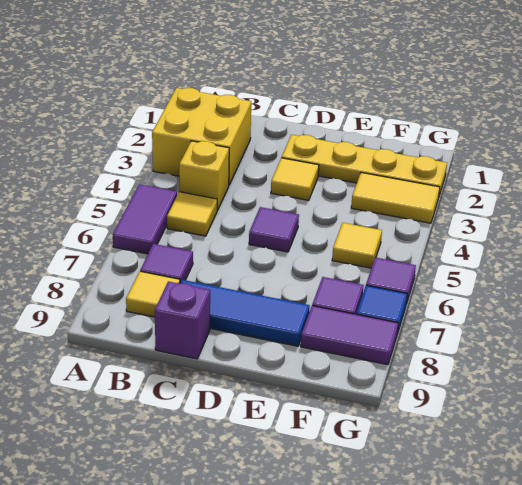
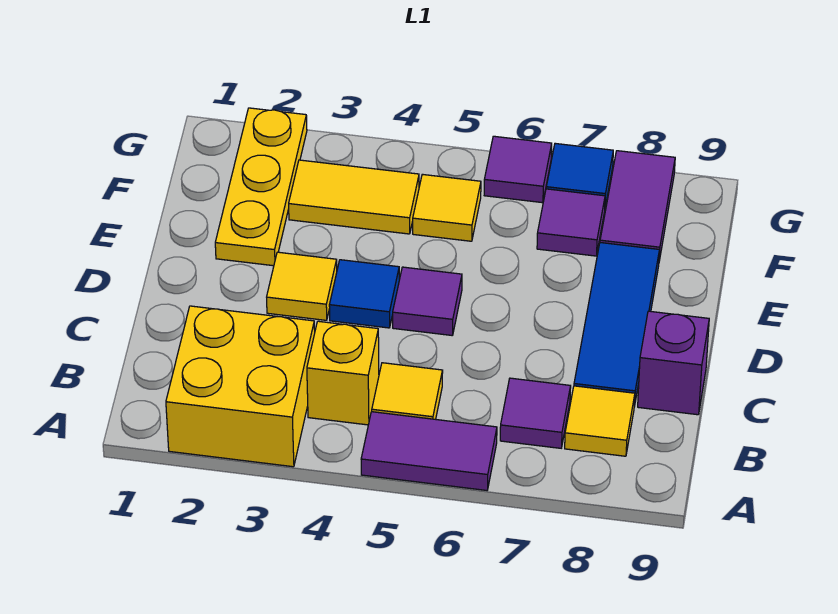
yellow 1x4 plate [282,135,447,196] -> yellow 1x3 plate [215,108,307,266]
none -> blue 1x1 tile [329,260,399,328]
yellow 1x2 tile [351,173,440,223] -> yellow 1x2 tile turned to [289,160,419,234]

